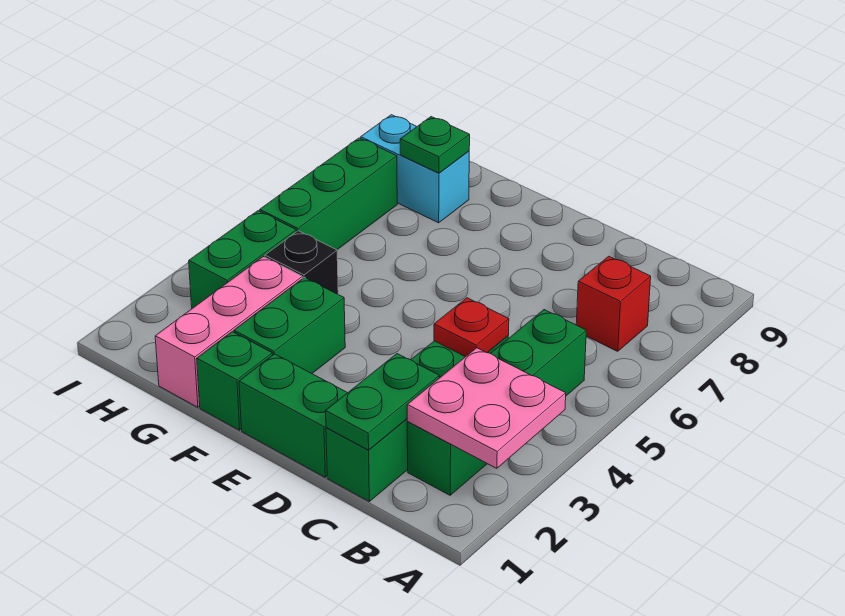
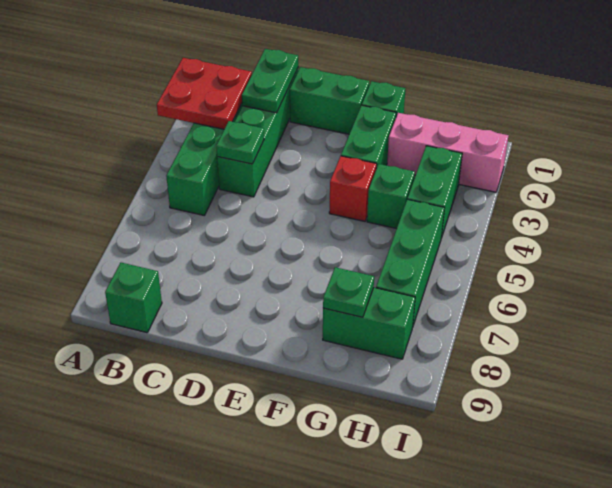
pink 2x2 plate [407,348,566,468] -> red 2x2 plate [157,58,252,129]
red 1x1 brick [576,256,651,351] -> red 1x1 brick moved to [329,156,377,221]
none -> green 1x1 brick [105,263,162,333]
red 1x1 plate [434,298,509,357] -> green 1x1 plate [216,121,264,164]
pink 1x3 brick [155,257,302,407] -> pink 1x3 brick turned to [387,113,509,192]
black 1x1 brick [265,231,338,294] -> green 1x1 brick [367,164,415,229]
cyan 1x2 brick [361,115,469,223] -> green 1x2 brick [323,288,415,359]

